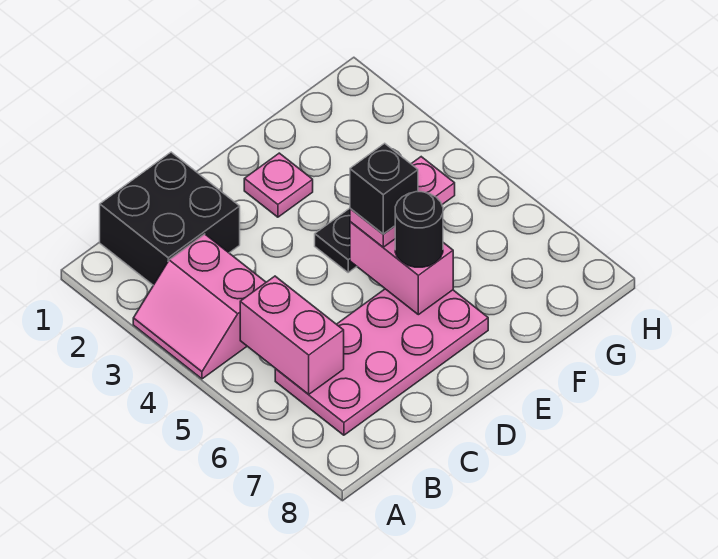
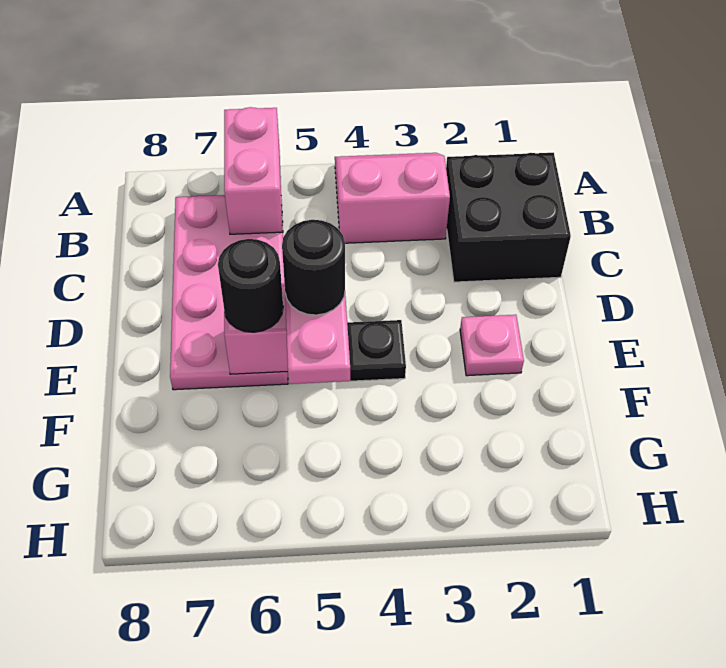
pink 1x2 brick [240,276,344,394] -> pink 1x2 brick turned to [224,107,282,234]
black 1x1 brick [350,143,418,234] -> black 1x1 round brick [282,220,345,315]

